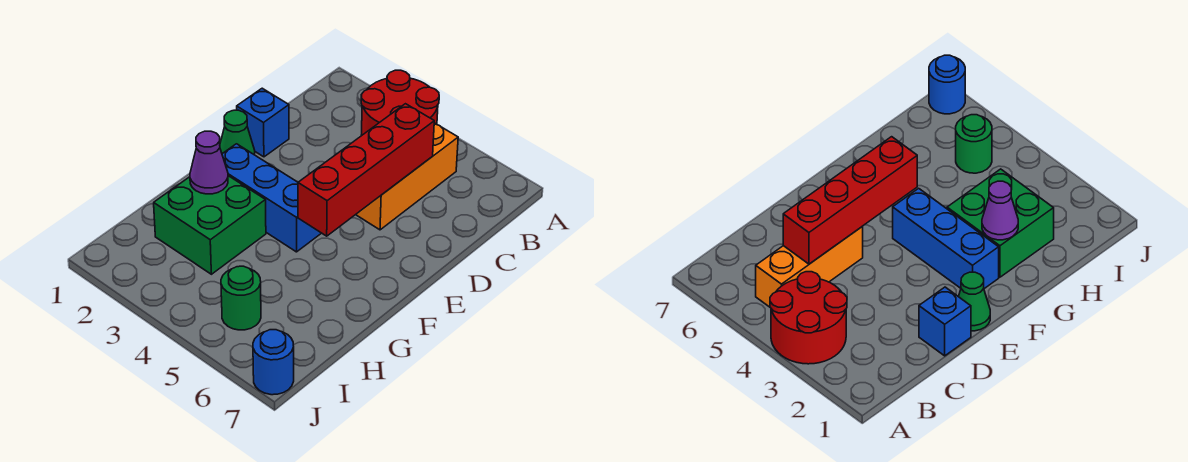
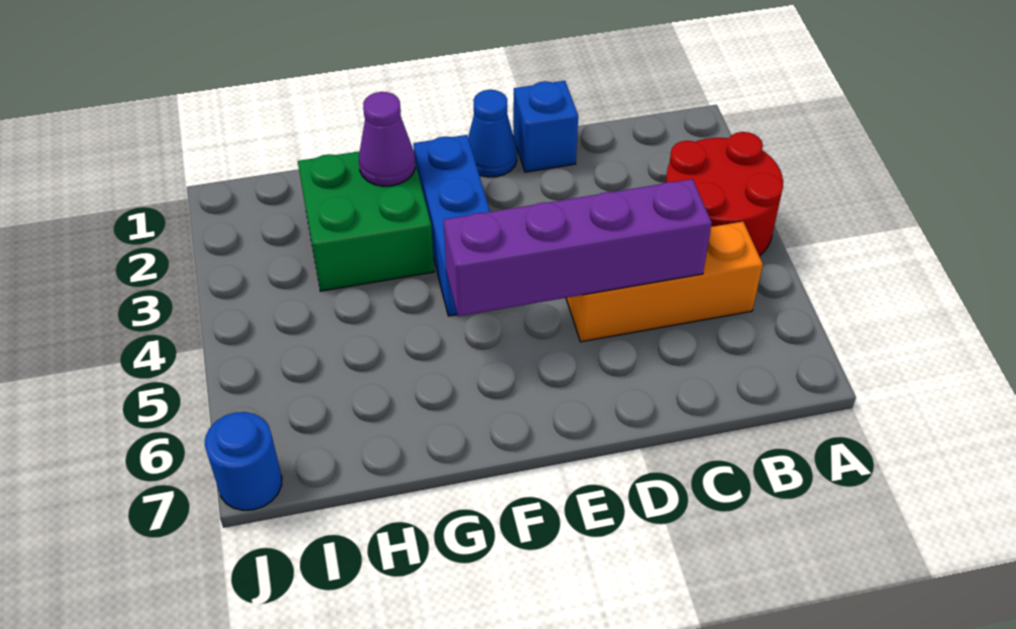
red 1x4 brick [298,104,434,236] -> purple 1x4 brick [444,179,712,316]
green 1x1 cone [220,110,255,155] -> blue 1x1 cone [468,90,517,177]
green 1x1 round brick [221,266,261,330] -> none

